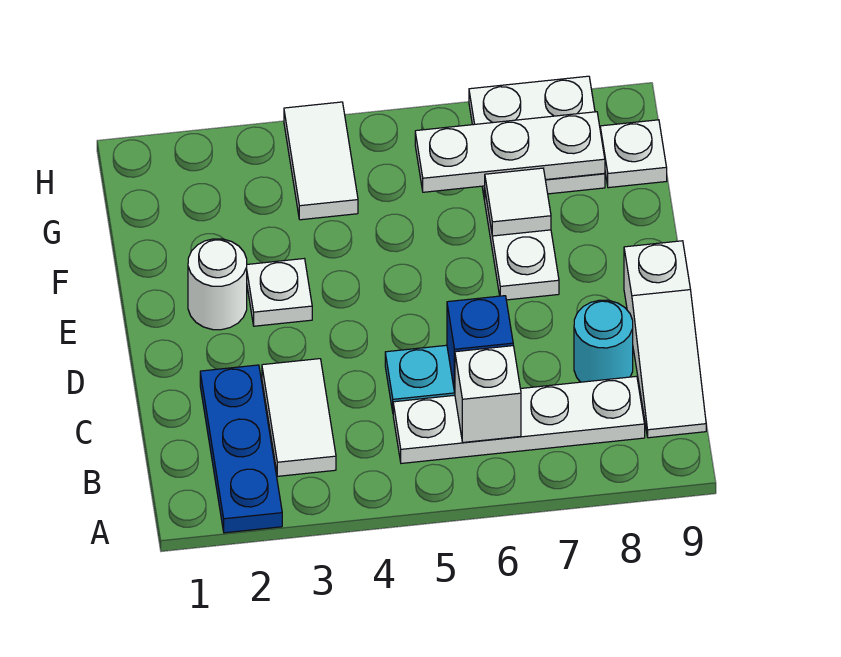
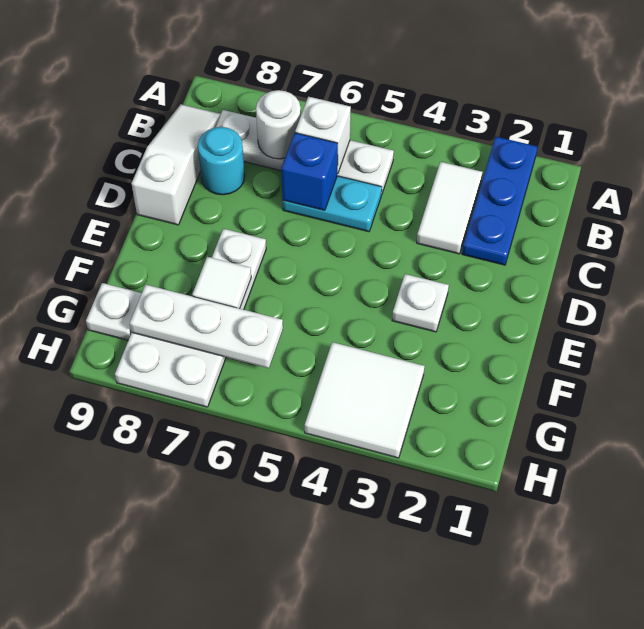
white 1x1 round brick [188,239,247,330] -> white 1x1 round brick moved to [256,90,301,159]
white 1x2 tile [284,102,358,220] -> white 2x2 tile [305,342,425,458]

